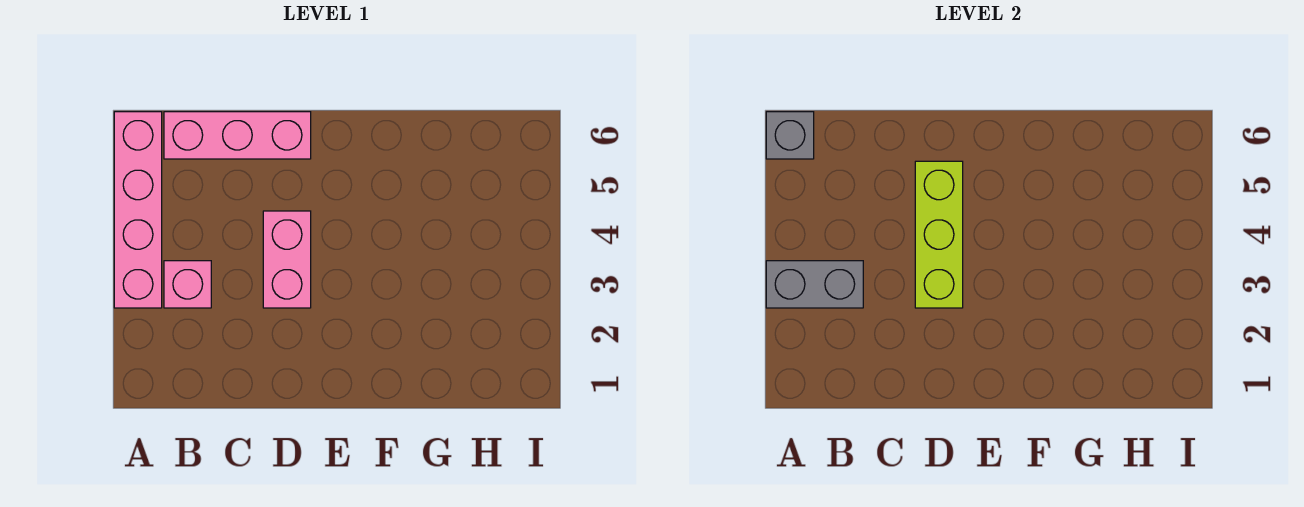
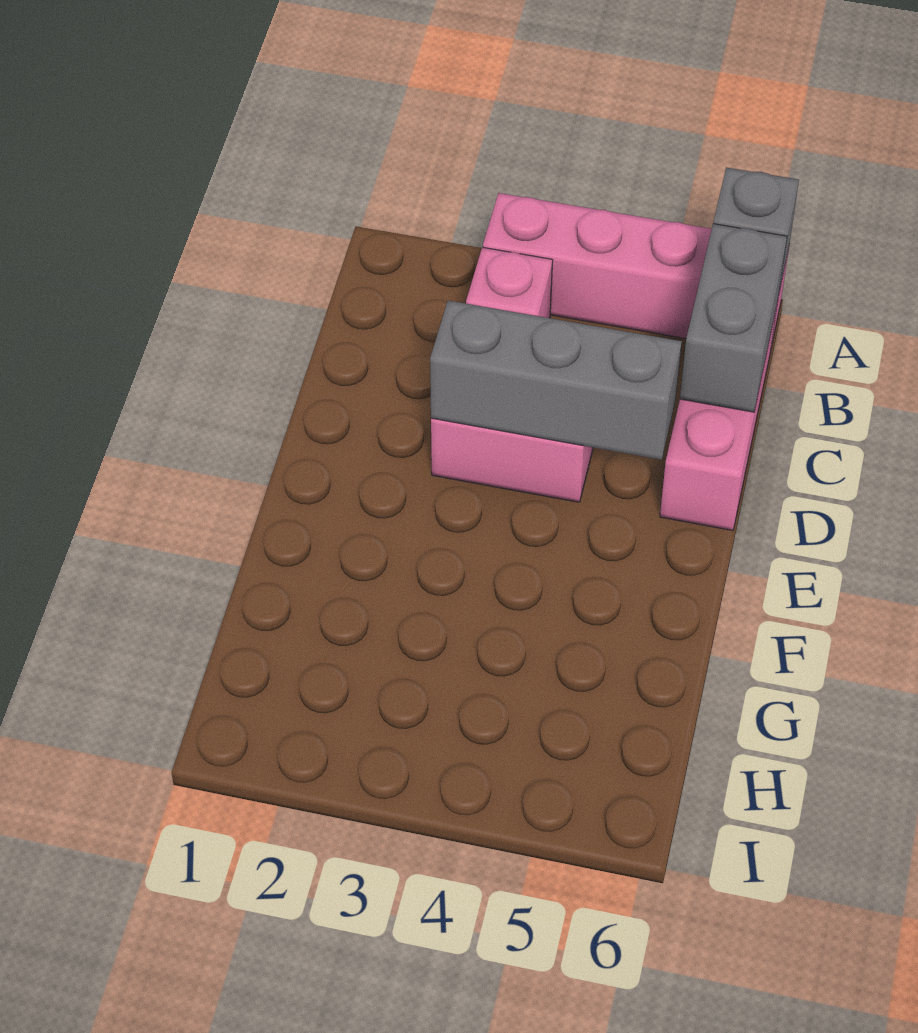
grey 1x2 brick [766,261,863,308] -> grey 1x2 brick moved to [680,224,787,412]
lime 1x3 brick [915,161,963,308] -> grey 1x3 brick [430,301,682,460]

